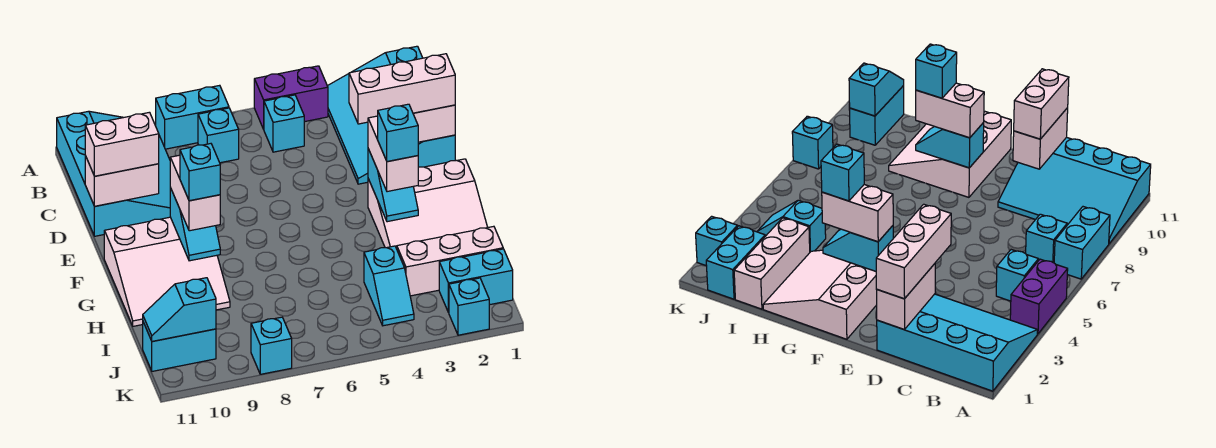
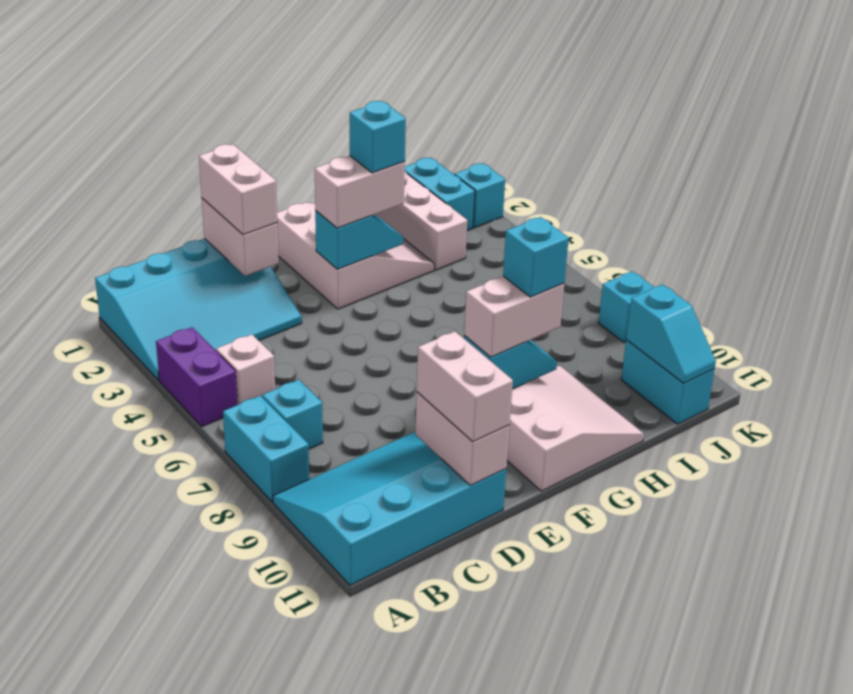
cyan 1x1 brick [264,95,304,152] -> white 1x1 brick [216,334,275,405]
white 1x3 brick [349,54,455,124] -> white 1x2 brick [199,144,277,235]
cyan 1x2 slope [364,246,414,326] -> none

